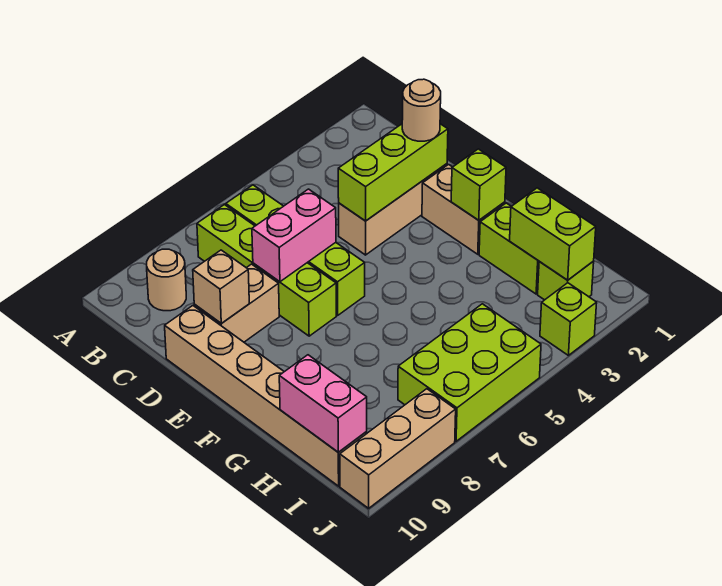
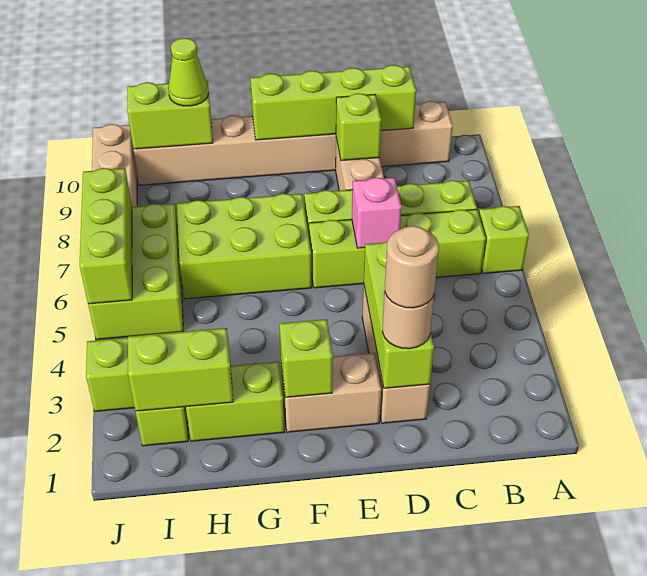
none -> lime 1x1 brick [479,206,529,274]
tan 1x1 round brick [147,249,186,311] -> tan 1x1 round brick moved to [385,226,439,308]
none -> lime 1x4 brick [251,65,416,140]
pink 1x2 brick [252,189,336,282] -> pink 1x1 brick [352,177,402,248]
tan 1x1 brick [193,250,249,324] -> lime 1x1 brick [336,93,381,161]
tan 1x6 brick [165,306,367,486] -> tan 1x8 brick [134,101,453,185]
none -> lime 2x3 brick [177,194,312,299]
pink 1x2 brick [279,355,367,452] -> lime 1x2 brick [127,81,213,149]
none -> lime 1x1 cone [168,38,209,106]
none -> lime 1x3 brick [80,168,132,304]

